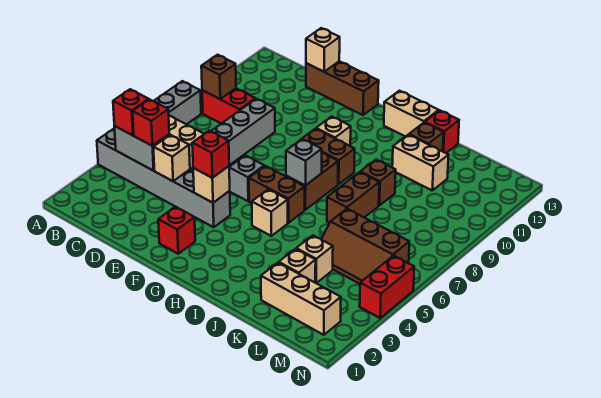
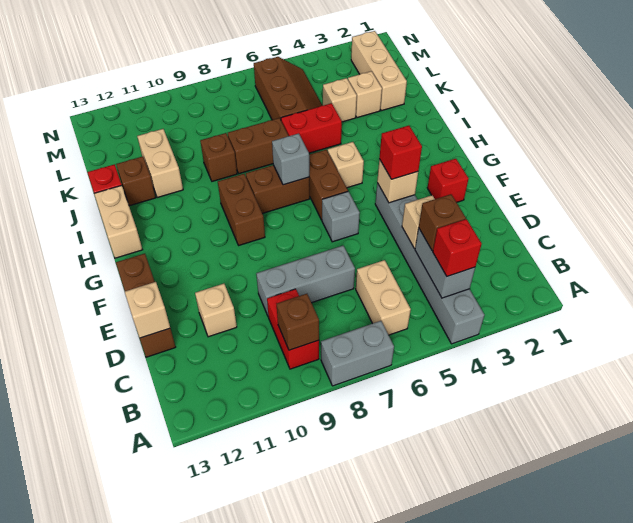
red 1x1 brick [133,99,169,146] -> brown 1x1 brick [419,194,466,251]
tan 1x1 brick [316,116,351,146] -> tan 1x1 brick moved to [195,284,237,337]
red 1x2 brick [360,256,414,318] -> red 1x2 brick moved to [281,103,342,153]

